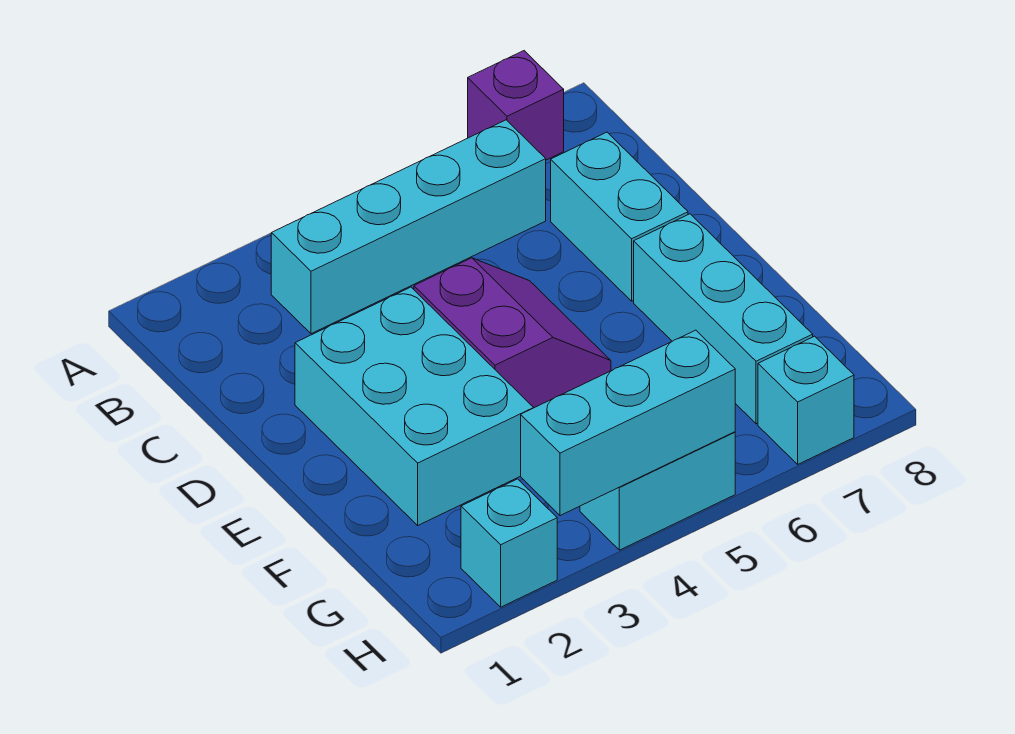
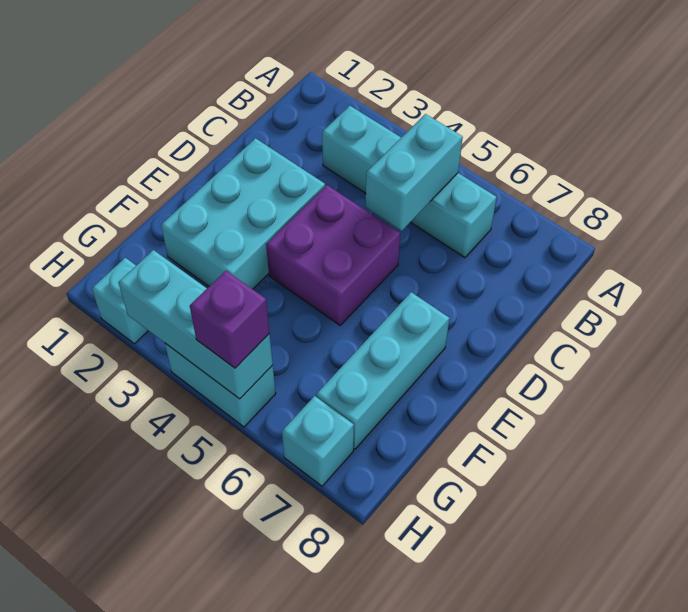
purple 1x1 brick [468,51,564,160] -> purple 1x1 brick moved to [190,271,270,368]
cyan 1x2 brick [551,132,688,301] -> cyan 1x2 brick moved to [366,114,463,231]
purple 2x2 slope [414,258,611,408] -> purple 2x2 brick [266,185,400,325]

